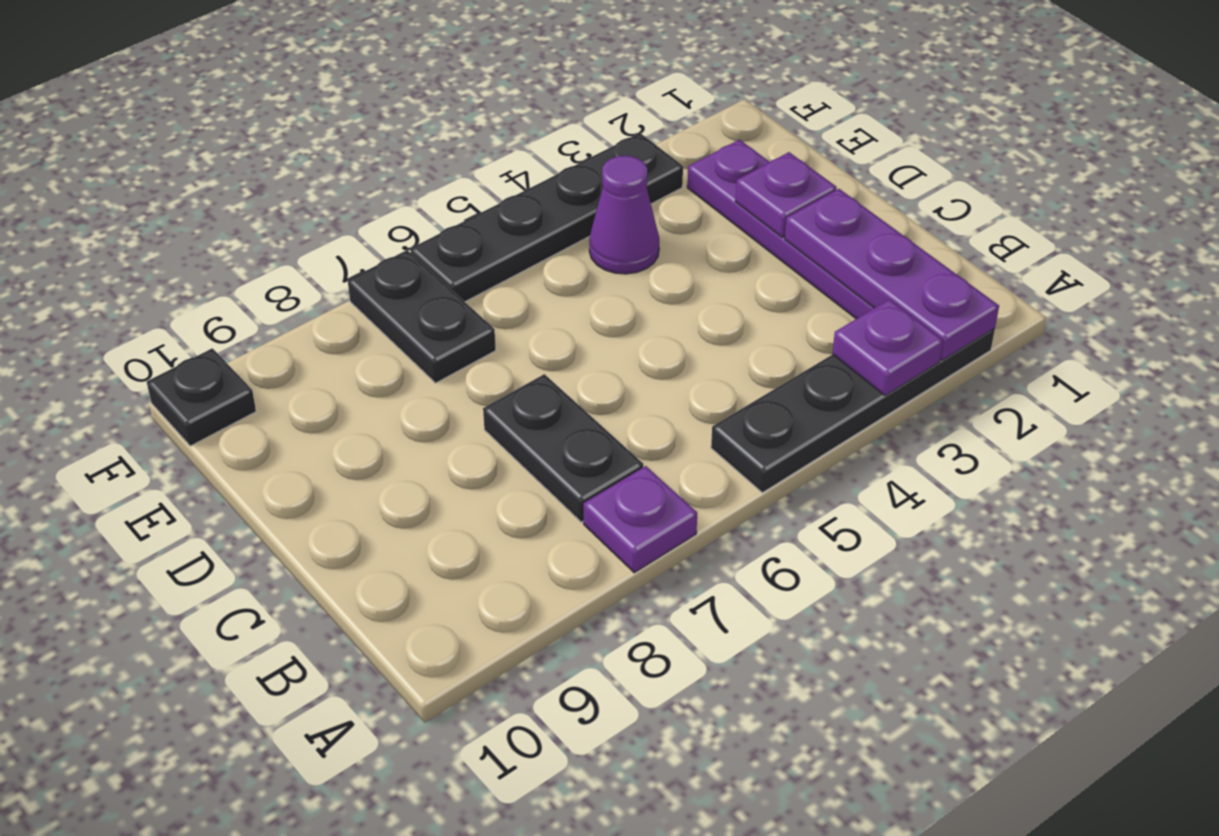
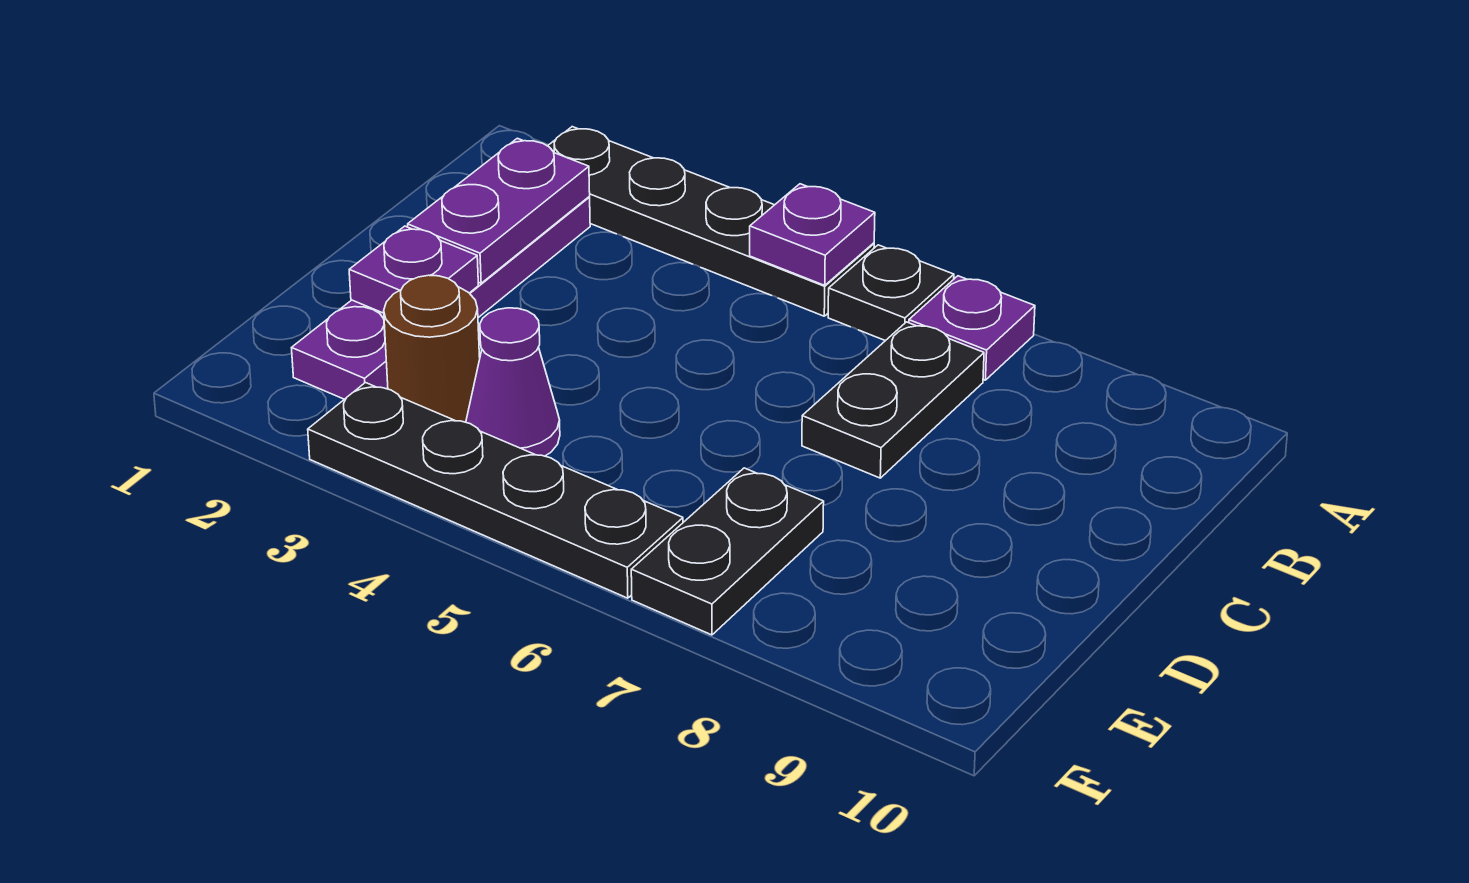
purple 1x3 plate [785,189,999,360] -> purple 1x2 plate [408,138,590,283]
purple 1x1 plate [832,299,943,396] -> purple 1x1 plate moved to [750,184,875,285]
none -> brown 1x1 round brick [384,275,480,422]
black 1x1 plate [147,348,256,446] -> black 1x1 plate moved to [828,245,954,341]

